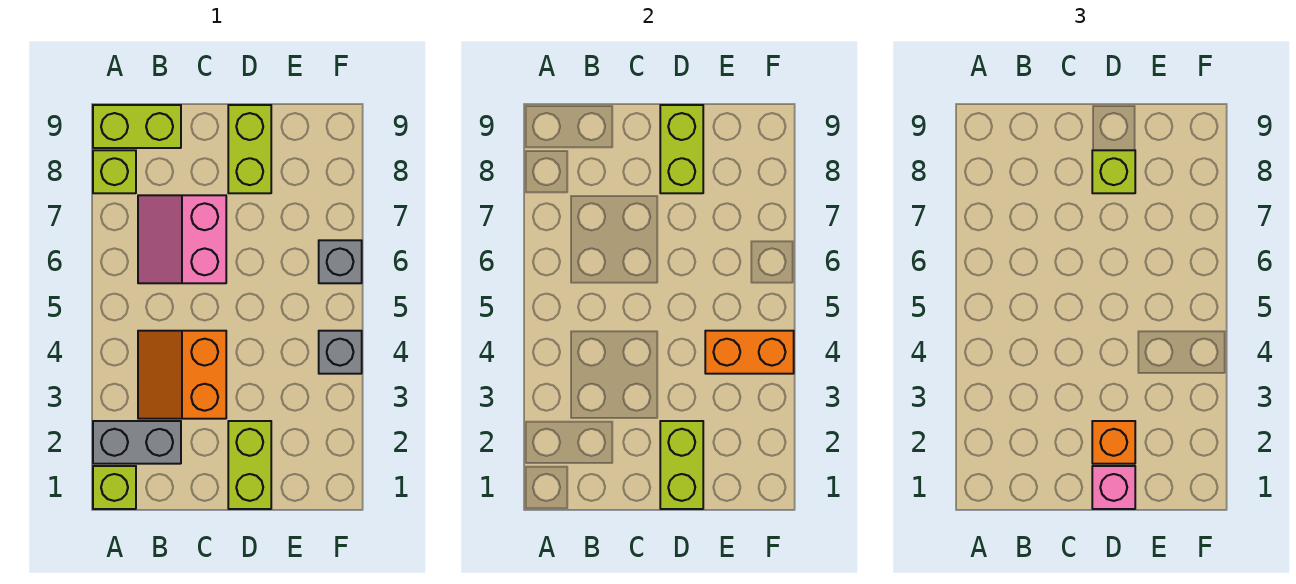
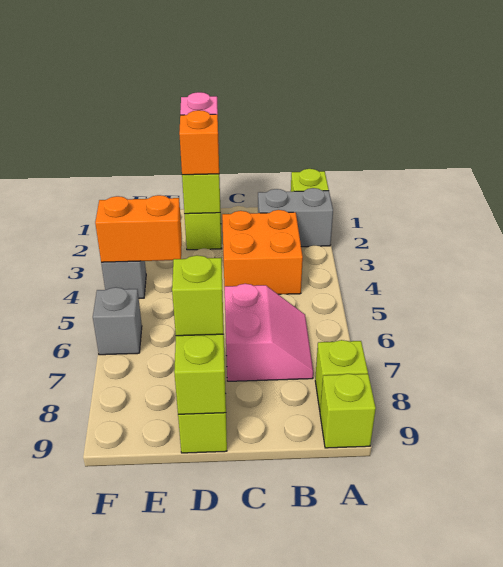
lime 1x2 brick [93,105,181,148] -> lime 1x1 brick [320,374,376,448]
orange 2x2 slope [138,331,226,419] -> orange 2x2 brick [222,210,303,294]

